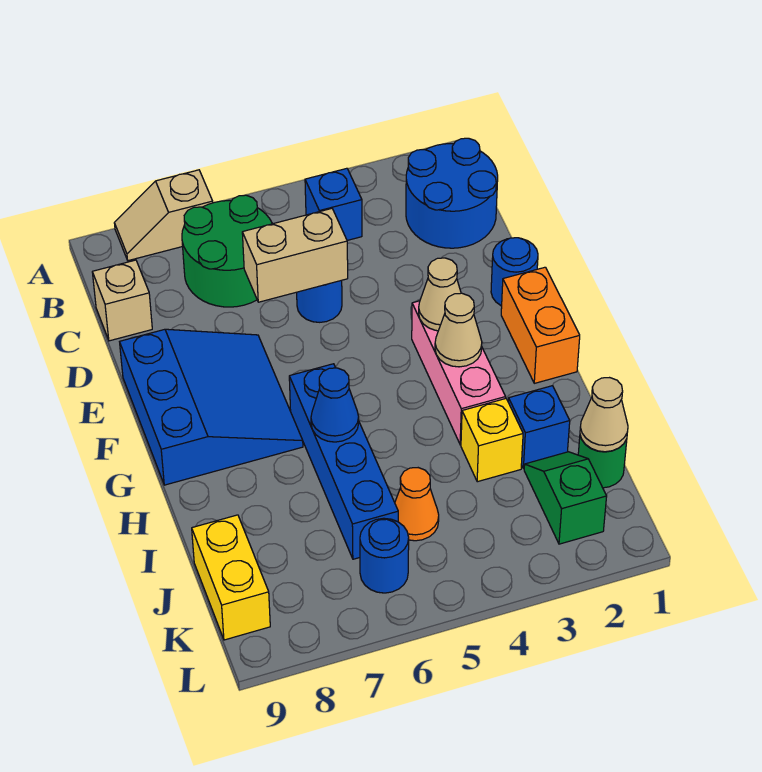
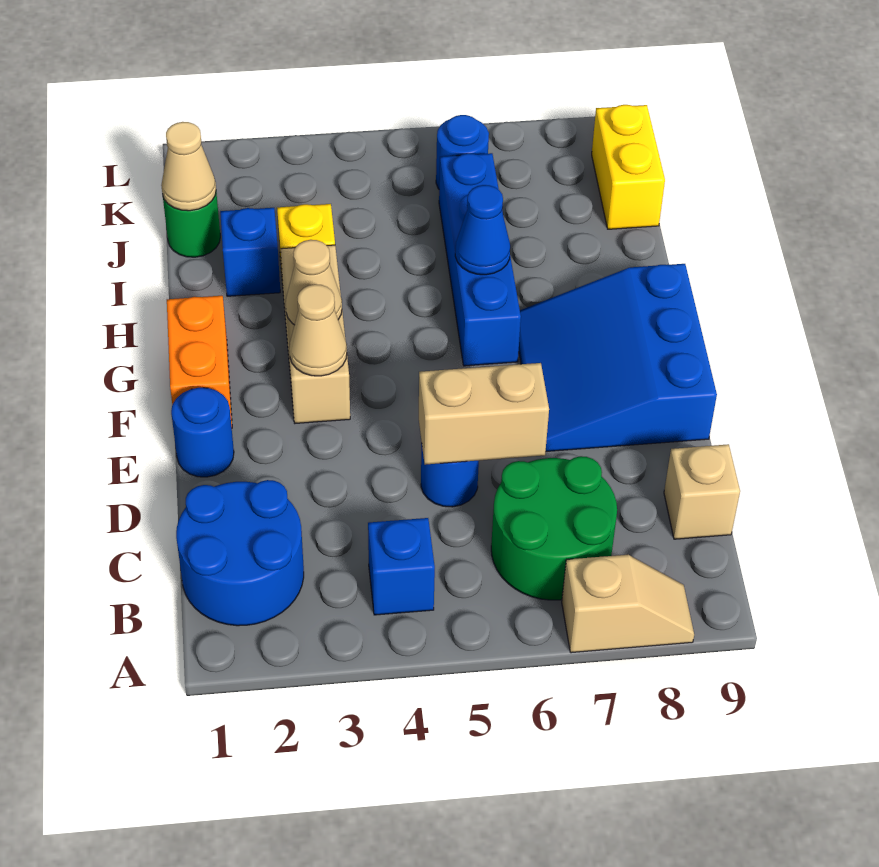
pink 1x3 brick [412,301,506,445] -> tan 1x3 brick [281,245,350,423]
green 1x2 slope [524,452,607,544] -> none
orange 1x1 cone [395,468,439,541] -> none

